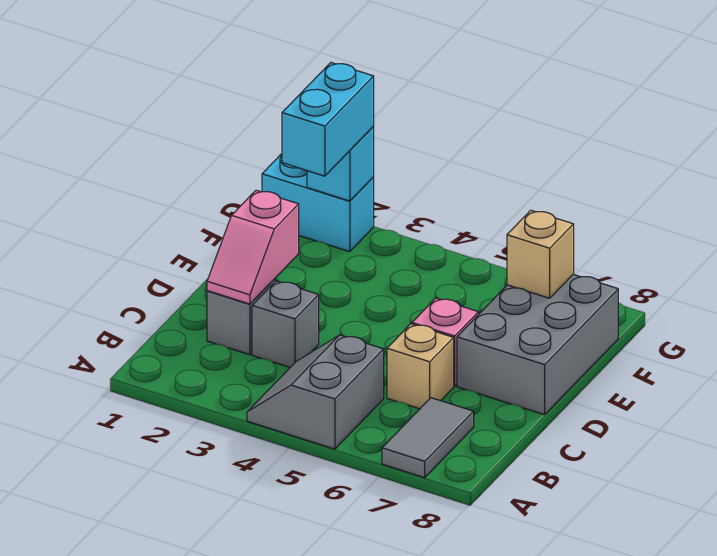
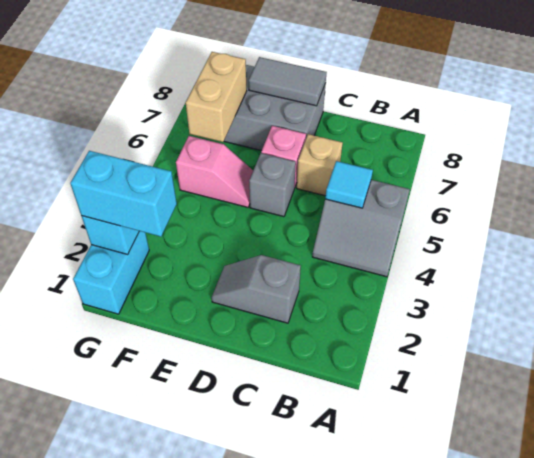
grey 1x2 tile [382,398,474,478] -> grey 1x2 tile moved to [249,57,327,106]
none -> cyan 1x1 tile [325,161,373,208]
pink 1x2 slope [207,190,299,304] -> pink 1x2 slope moved to [176,136,253,207]
grey 1x1 brick [252,281,319,367] -> grey 1x1 brick moved to [249,153,296,217]
tan 1x1 brick [507,210,574,298] -> tan 1x2 brick [186,52,247,142]

